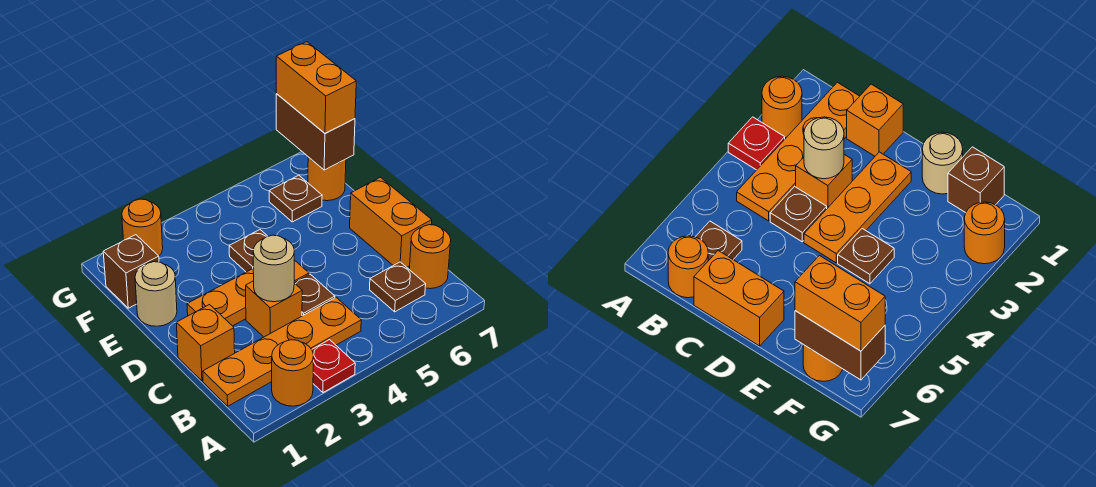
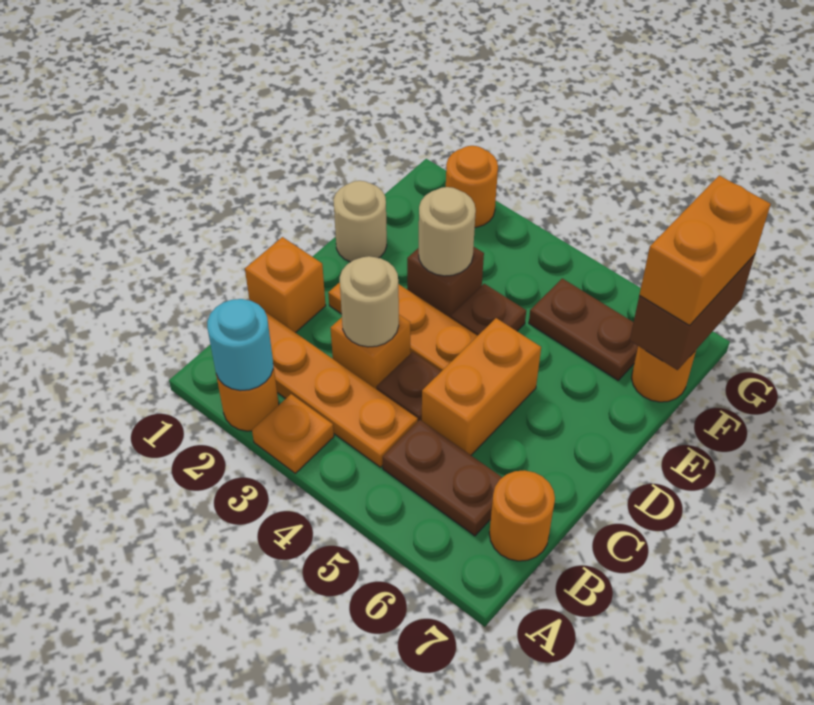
none -> cyan 1x1 round brick [207,299,273,391]
red 1x1 plate [312,340,355,392] -> orange 1x1 plate [252,394,334,473]
brown 1x1 plate [370,262,426,312] -> brown 1x2 plate [383,420,502,536]
orange 1x2 brick [350,177,432,267] -> orange 1x2 brick moved to [422,318,541,455]
none -> tan 1x1 round brick [419,187,476,276]
brown 1x1 brick [103,235,159,308] -> brown 1x1 brick moved to [407,247,484,318]
brown 1x1 plate [269,175,322,222] -> brown 1x2 plate [529,278,638,380]

